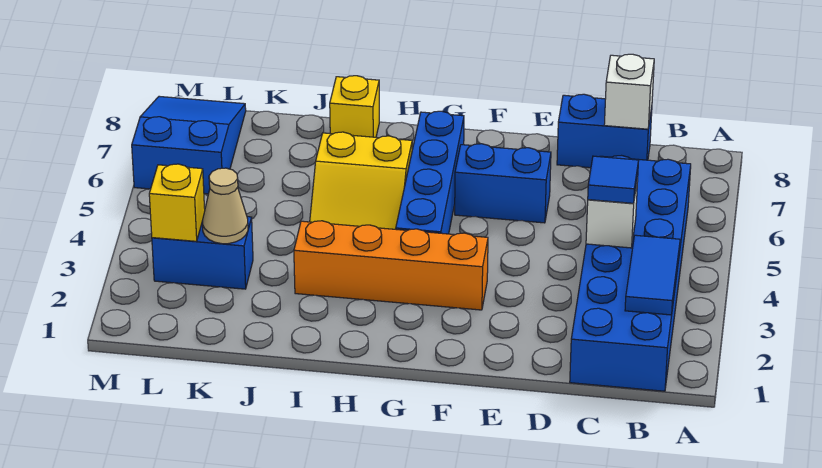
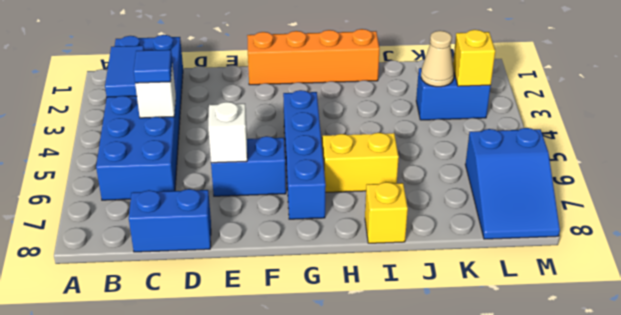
white 1x1 brick [604,54,654,129] -> white 1x1 brick moved to [208,102,247,163]
orange 1x4 brick [294,221,488,310] -> orange 1x4 brick moved to [247,29,379,85]

